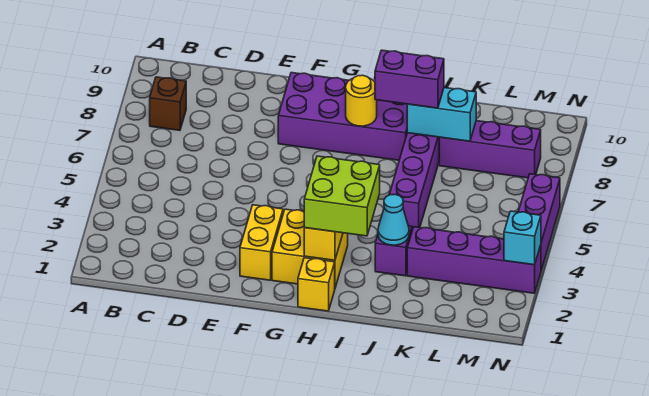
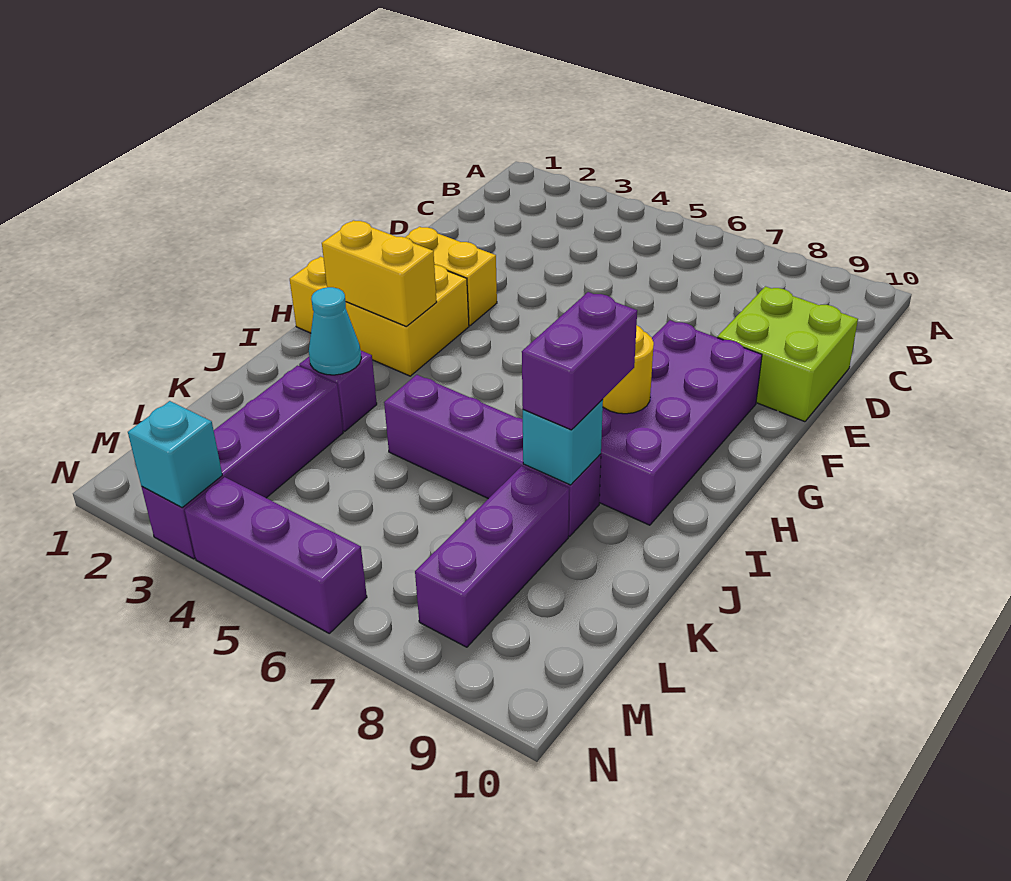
brown 1x1 brick [150,77,186,130] -> none
lime 2x2 brick [304,156,380,236] -> lime 2x2 brick moved to [717,286,858,422]
cyan 1x2 brick [407,88,476,141] -> cyan 1x1 brick [523,399,603,485]

